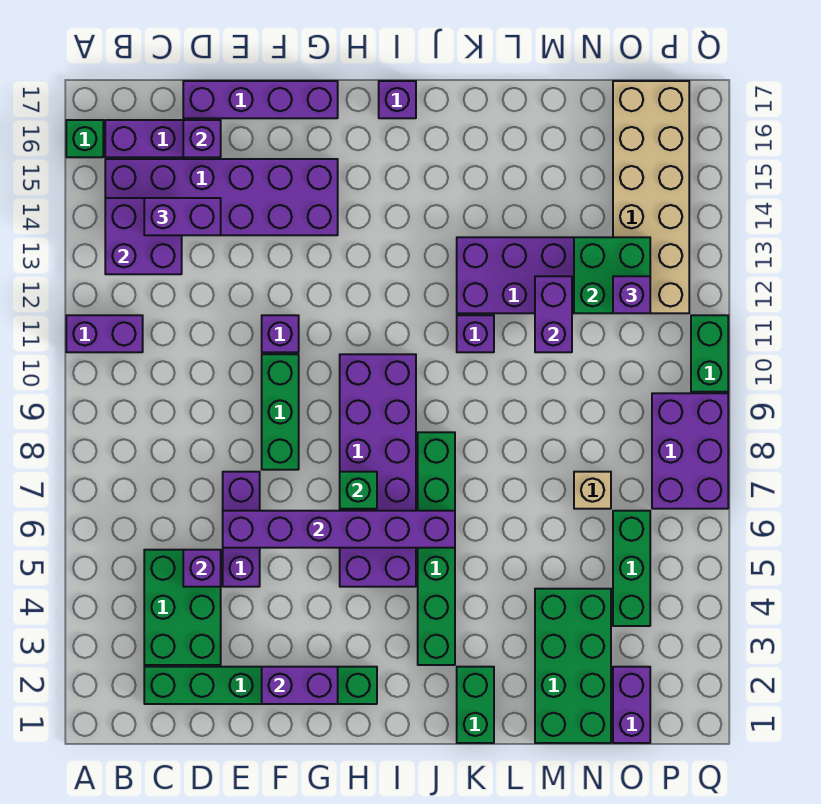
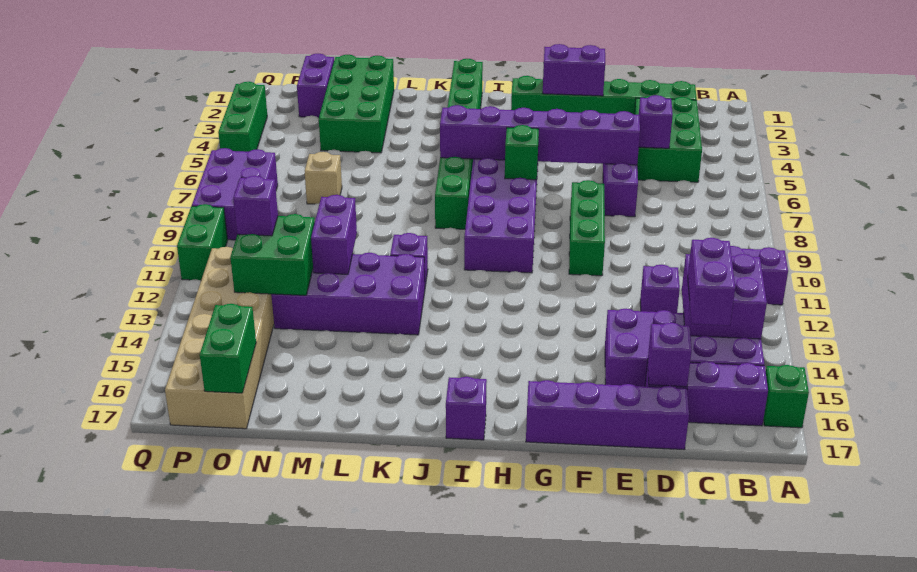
purple 2x6 brick [105,159,338,235] -> purple 2x4 brick [605,309,765,386]
purple 1x2 brick [144,198,221,235] -> purple 1x2 brick turned to [688,238,735,326]
purple 1x1 brick [262,315,299,352] -> purple 1x1 brick moved to [640,265,680,313]
green 1x6 brick [418,432,455,665] -> green 1x8 brick [435,59,483,229]
green 1x2 brick [457,667,494,743] -> green 1x2 brick moved to [200,304,256,393]
green 1x3 brick [613,511,650,626] -> green 1x3 brick moved to [218,82,267,152]

